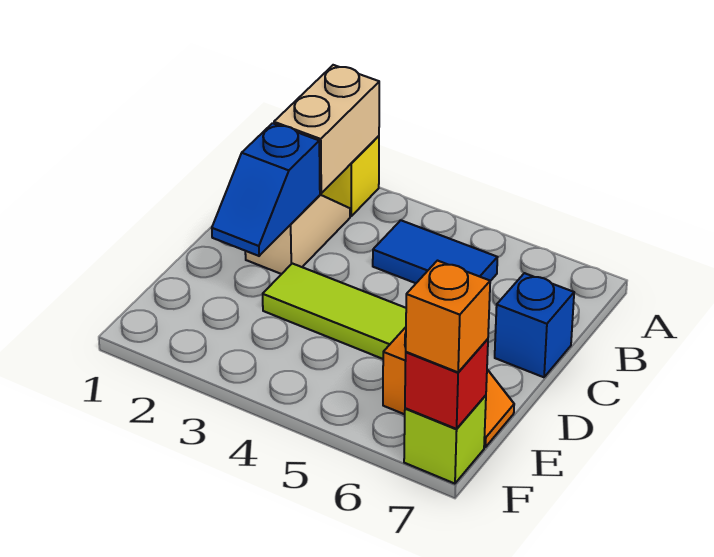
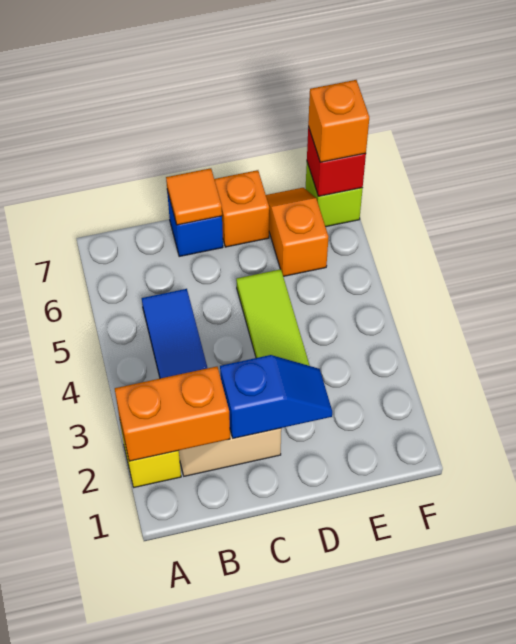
tan 1x2 brick [274,65,379,193] -> orange 1x2 brick [115,367,230,461]
none -> orange 1x1 tile [166,168,222,225]
none -> orange 1x1 brick [214,170,269,247]

